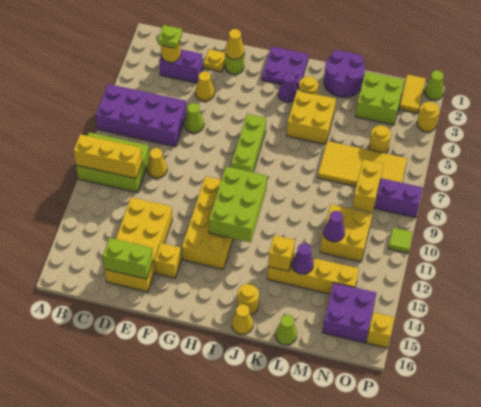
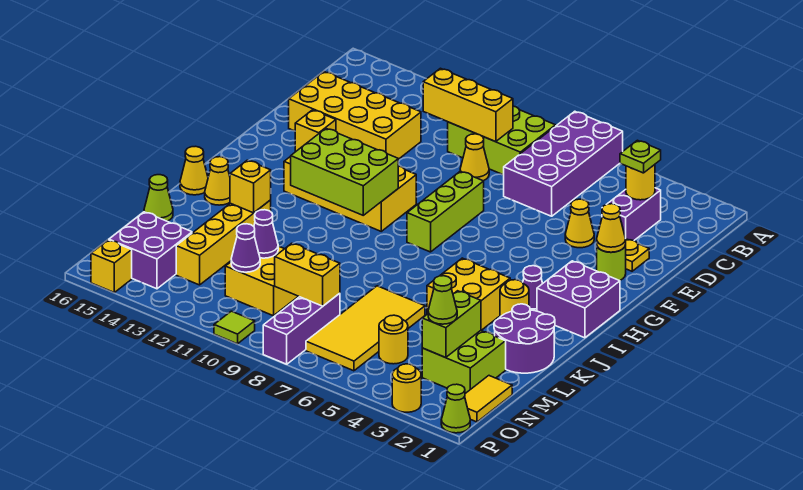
lime 2x3 brick [76,132,149,192] -> lime 2x3 brick turned to [448,106,556,175]
yellow 1x3 brick [74,134,142,178] -> yellow 1x3 brick turned to [423,68,513,142]
lime 1x2 brick [103,238,153,279] -> lime 1x2 brick moved to [422,291,481,358]
lime 1x1 cone [184,103,204,133] -> lime 1x1 cone moved to [428,276,457,324]
purple 2x2 plate [262,46,309,88] -> purple 2x2 brick [537,261,620,338]
lime 1x3 brick [231,114,266,172] -> lime 1x3 brick turned to [407,171,484,252]
yellow 1x1 round brick [237,284,259,315] -> yellow 1x1 cone [205,157,230,205]
purple 1x1 cone [292,243,314,274] -> purple 1x1 cone moved to [231,224,260,272]
yellow 1x2 tile [399,75,426,113] -> yellow 1x2 tile turned to [465,376,512,422]

